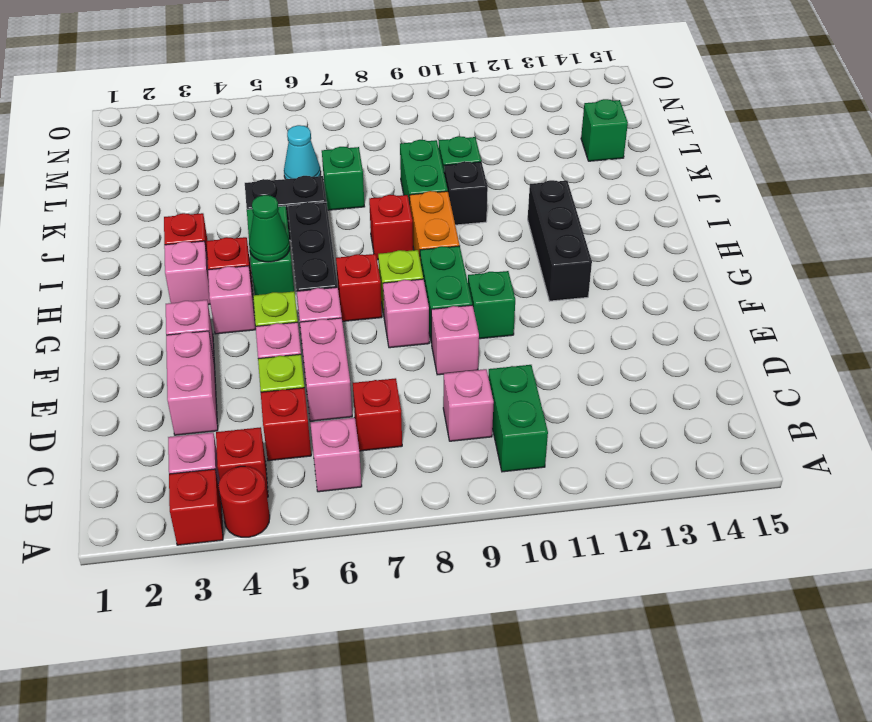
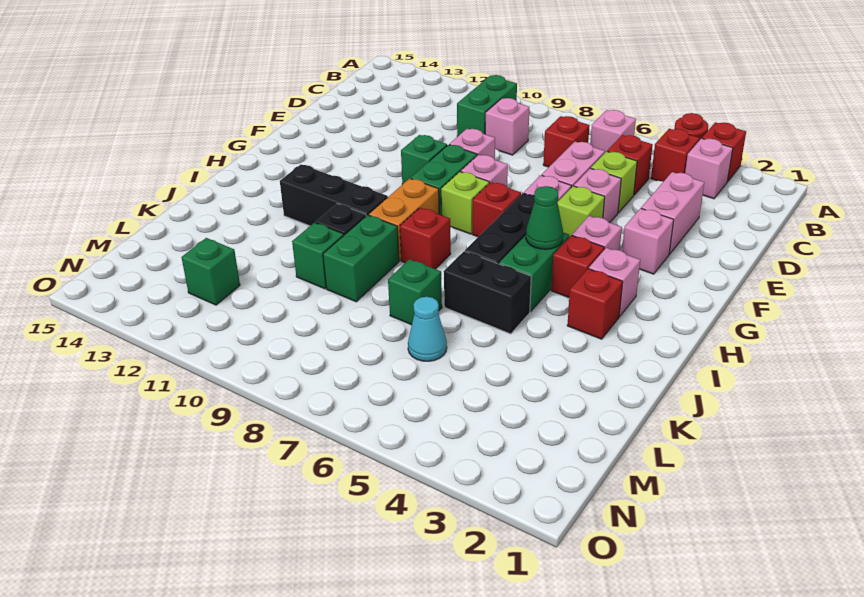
black 1x3 brick [528,180,592,301] -> black 1x3 brick turned to [280,165,388,226]
green 1x1 brick [581,99,628,161] -> green 1x1 brick moved to [181,238,240,305]

